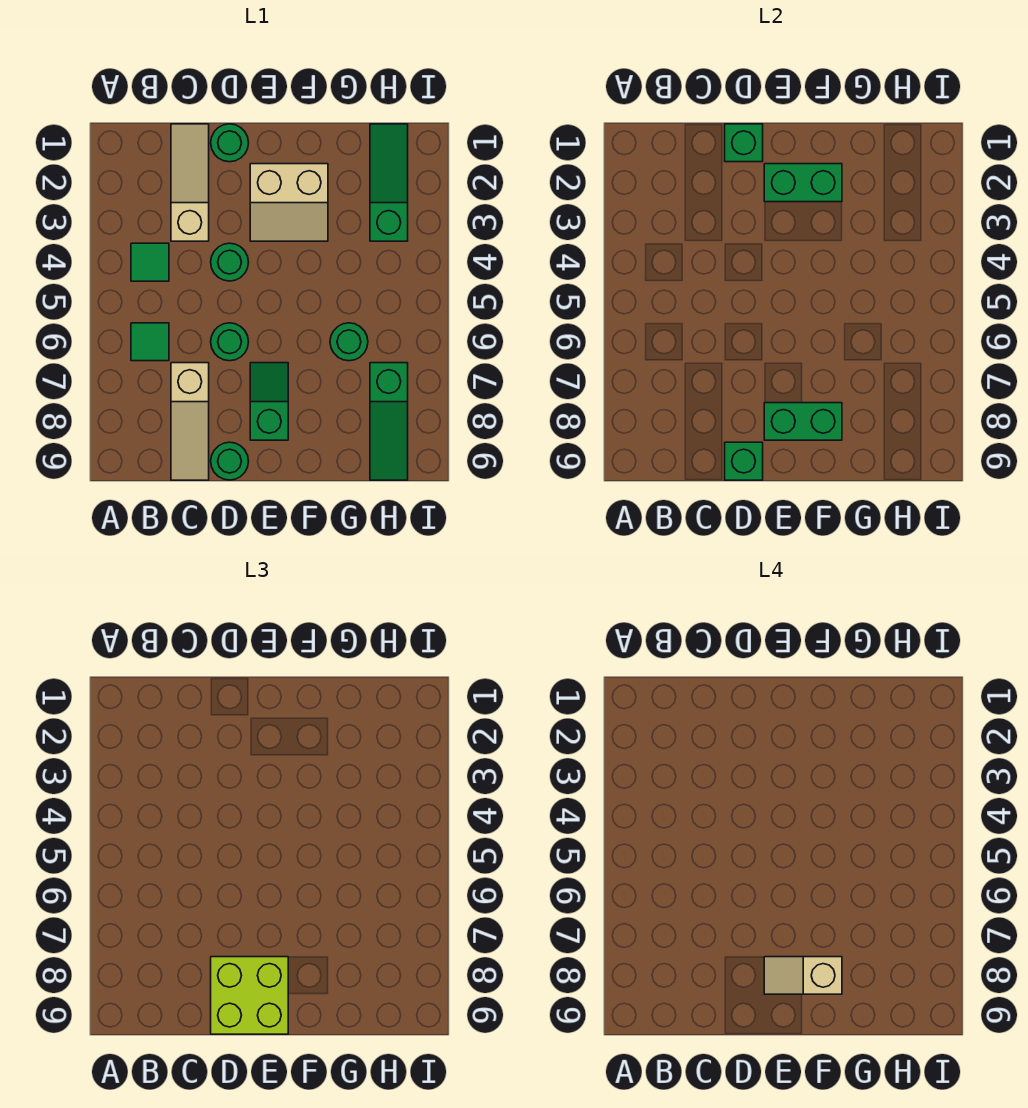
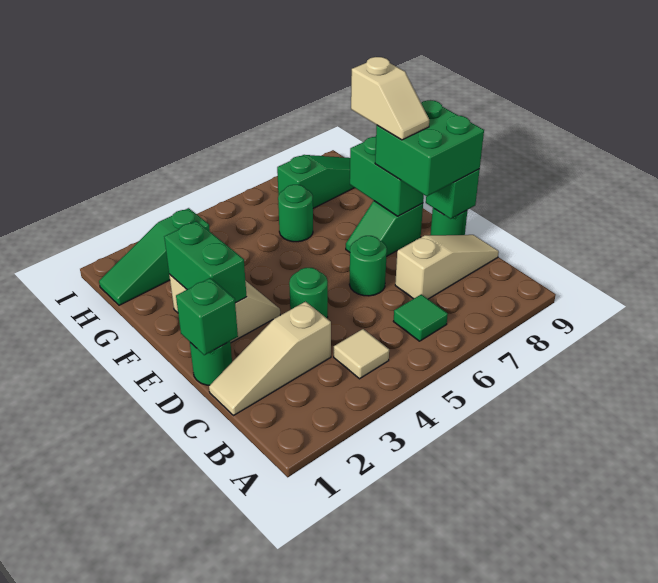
green 1x1 tile [131,243,169,281] -> tan 1x1 tile [334,329,389,379]
lime 2x2 brick [211,957,288,1034] -> green 2x2 brick [375,100,484,196]

